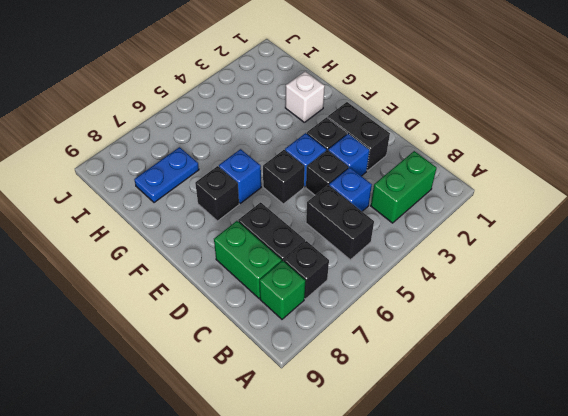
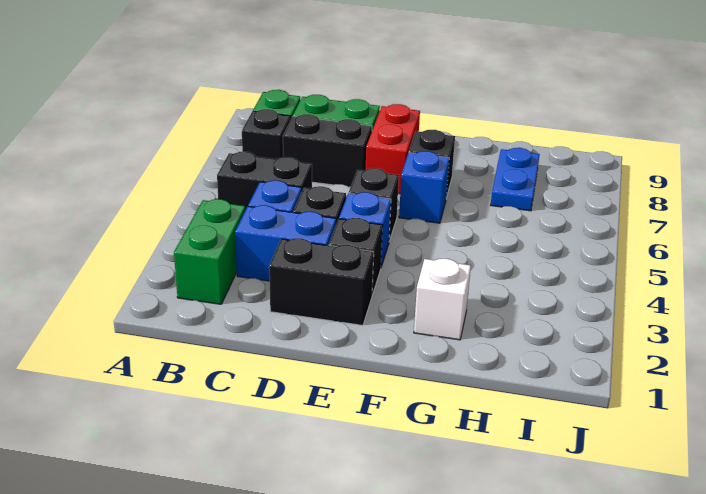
blue 1x1 brick [328,134,370,176] -> blue 1x2 brick [235,205,336,281]
none -> red 1x2 brick [366,104,420,194]

